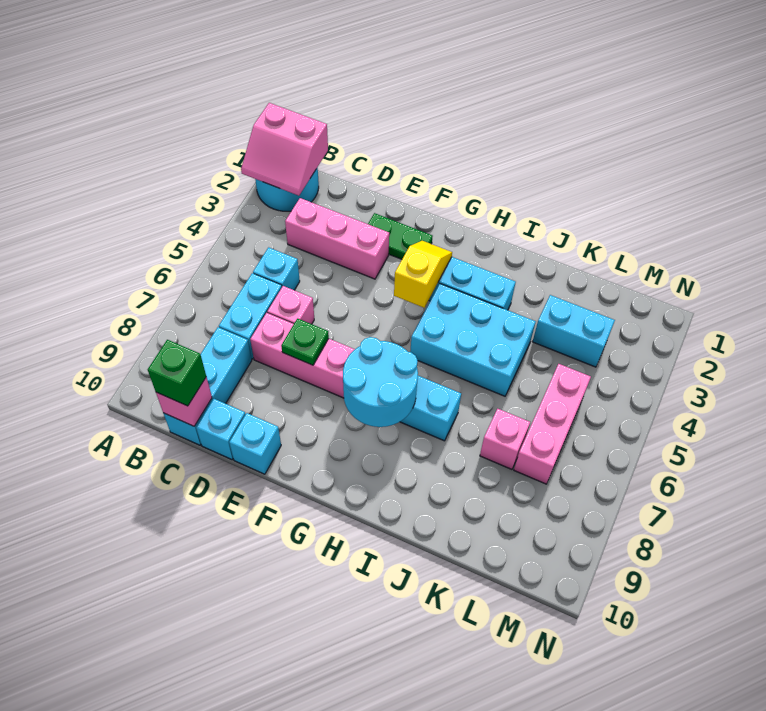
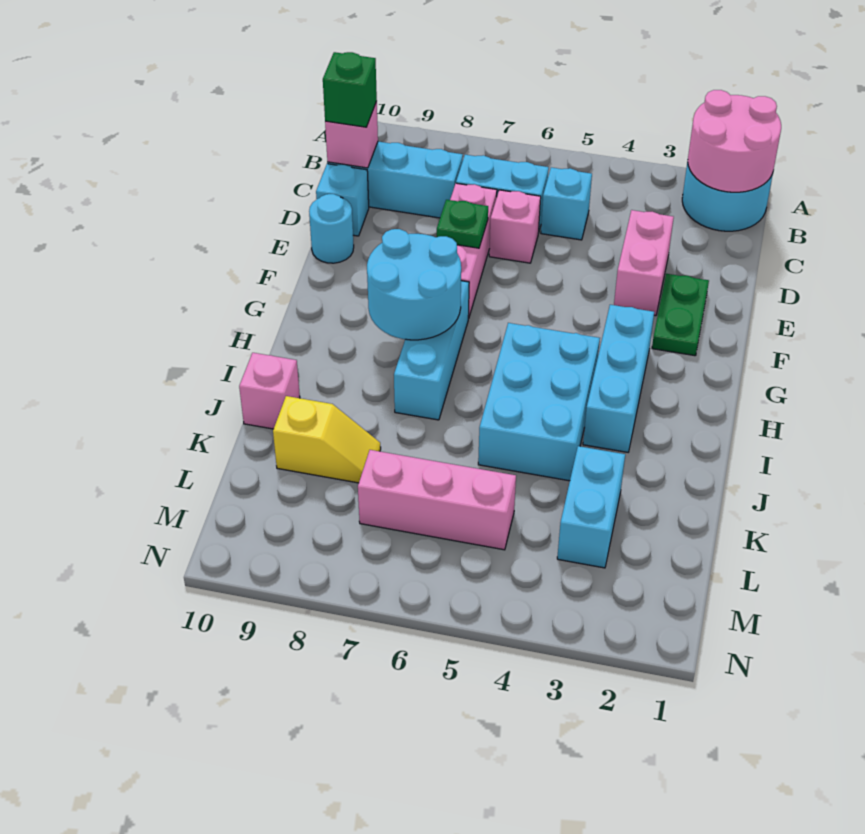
pink 2x2 slope [241,103,328,196] -> pink 2x2 round brick [688,90,781,192]
pink 1x3 brick [285,198,389,279] -> pink 1x2 brick [614,210,674,316]
cyan 1x1 brick [229,413,281,474] -> cyan 1x1 round brick [309,194,354,263]
yellow 1x2 slope [394,241,452,308] -> yellow 1x2 slope moved to [273,396,381,483]
pink 1x1 brick [480,409,530,469] -> pink 1x1 brick moved to [239,353,300,429]

